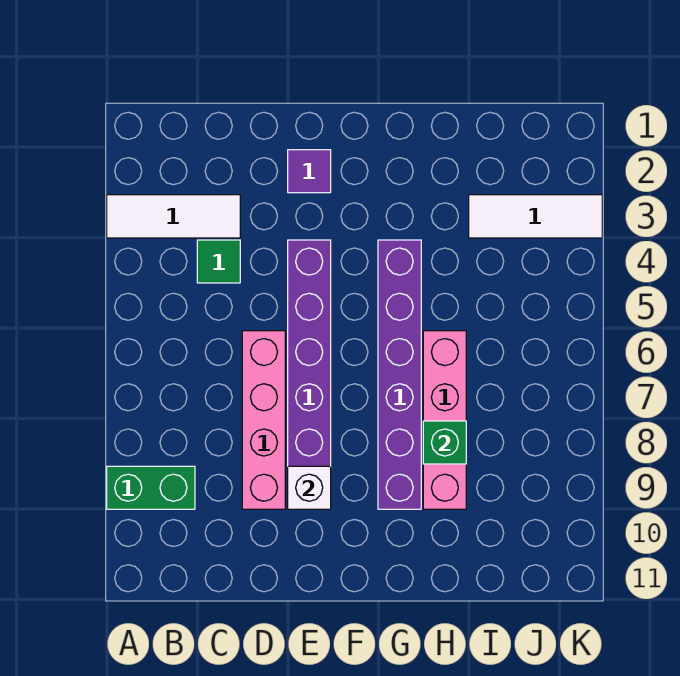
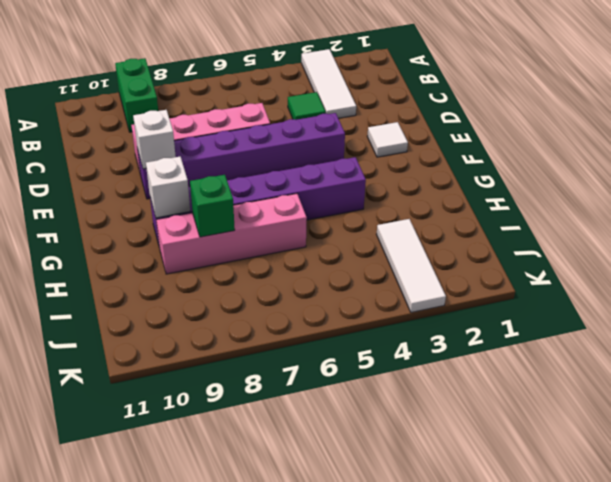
purple 1x1 tile [288,150,331,193] -> white 1x1 tile [367,122,408,157]
none -> white 1x1 brick [146,157,190,218]

